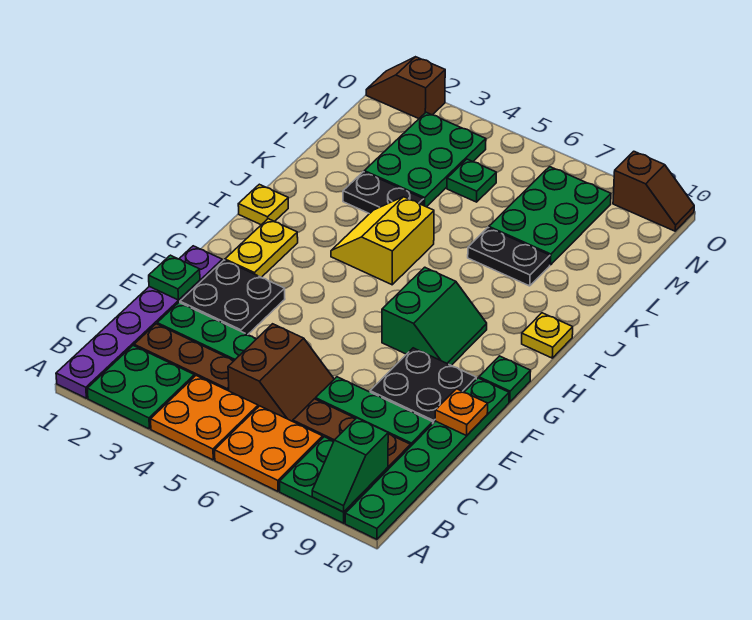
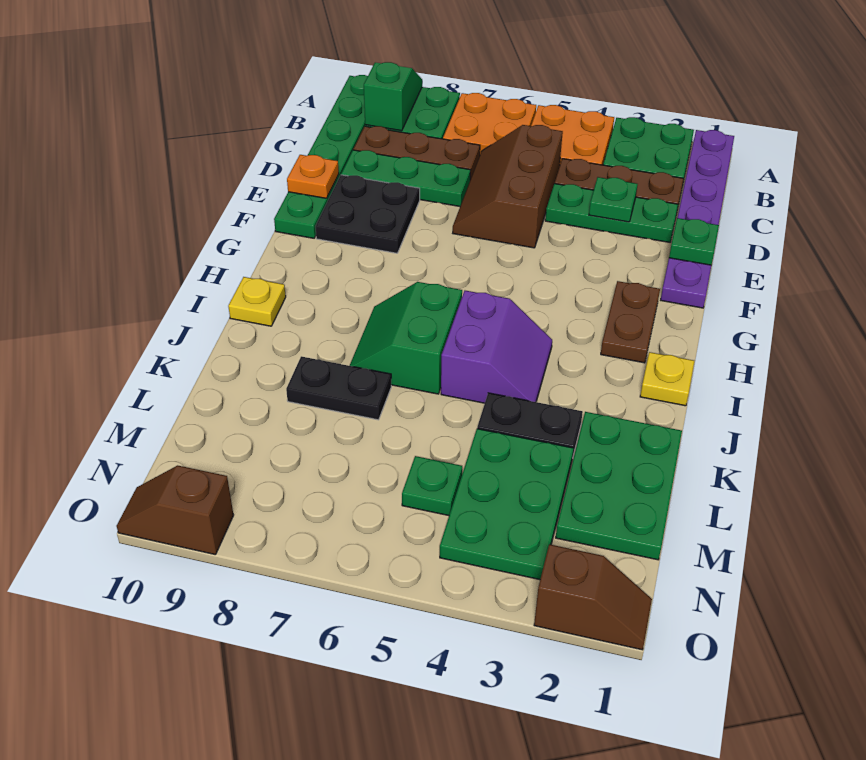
brown 2x2 slope [228,324,334,422] -> brown 2x3 slope [453,125,563,248]
black 2x2 plate [180,260,285,335] -> none
yellow 1x2 plate [225,219,298,277] -> brown 1x2 plate [601,281,660,363]
green 2x2 slope [382,267,487,365] -> green 2x2 slope moved to [350,282,462,394]
green 1x1 plate [479,356,531,402] -> green 1x1 plate moved to [589,177,638,222]
yellow 2x2 slope [331,197,434,285] -> purple 2x2 slope [441,291,552,403]
green 2x3 plate [489,167,611,265] -> green 2x3 plate moved to [556,412,682,560]

